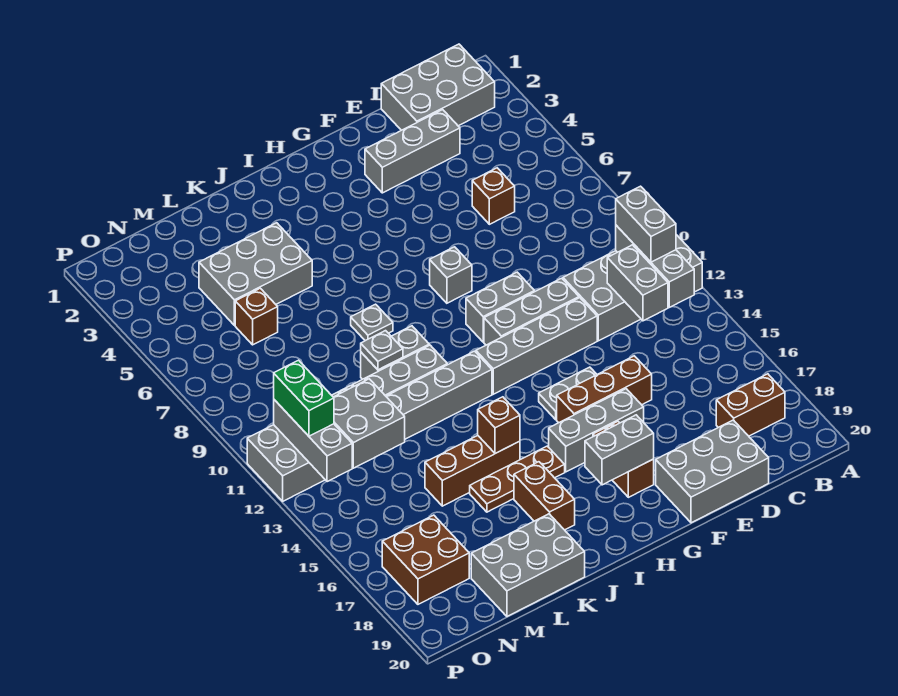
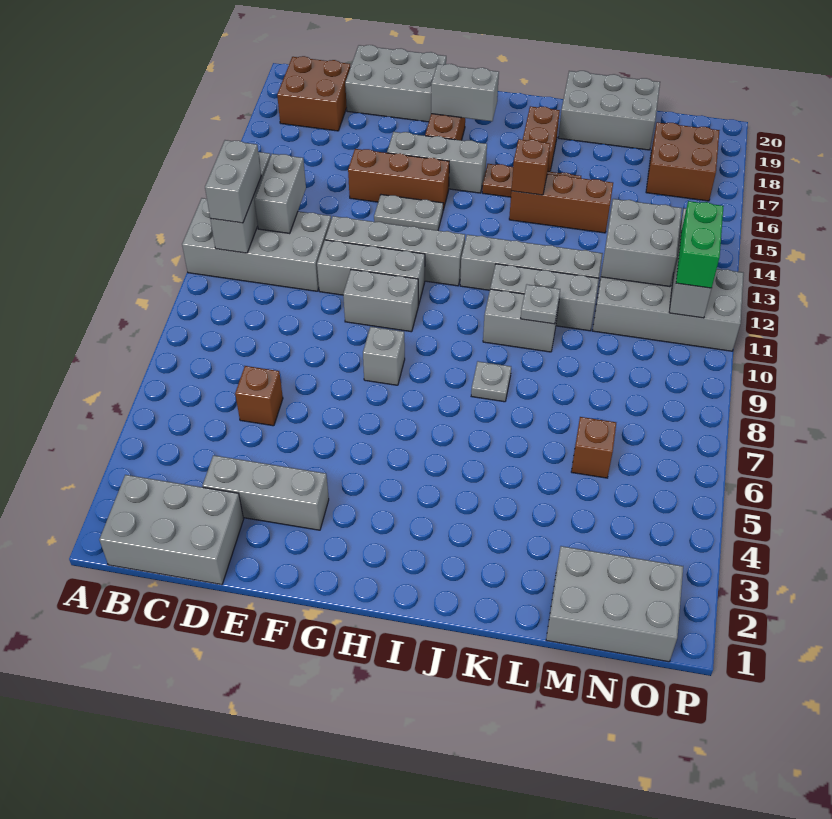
brown 1x2 brick [716,374,785,436] -> brown 2x2 brick [277,56,351,131]
grey 2x3 brick [199,223,312,325] -> grey 2x3 brick moved to [546,546,683,662]

